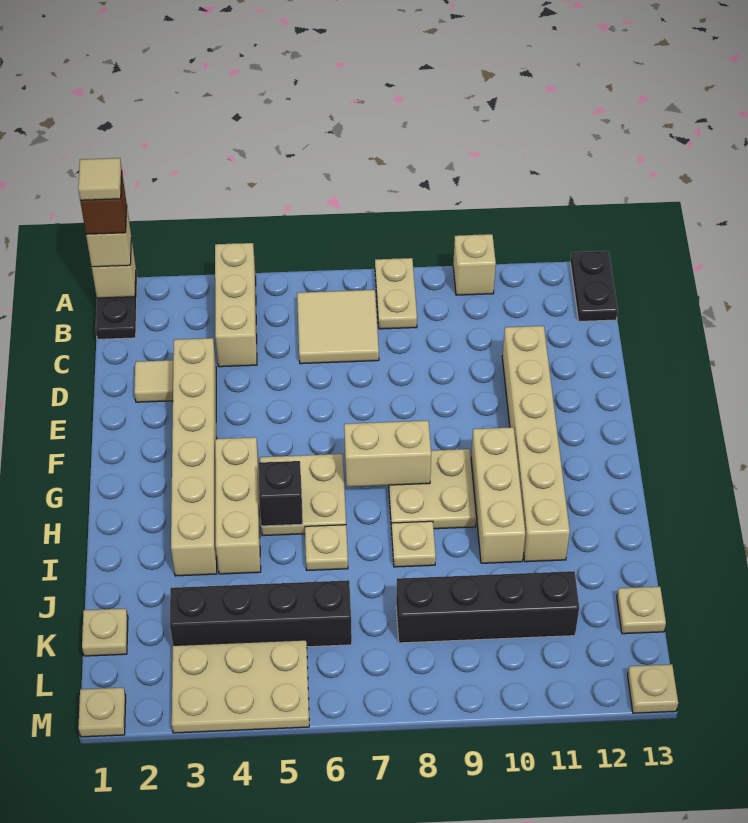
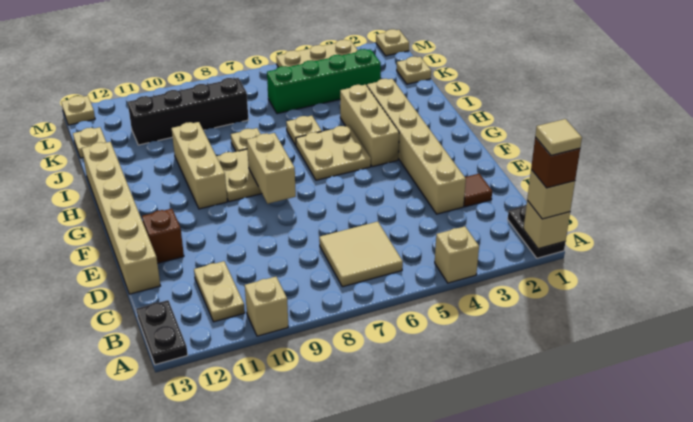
tan 1x3 brick [215,243,257,367] -> tan 1x1 brick [435,226,479,283]
tan 1x2 plate [375,258,417,329] -> tan 1x2 plate moved to [194,261,245,322]
tan 1x1 tile [134,360,173,402] -> brown 1x1 tile [464,174,492,207]
tan 1x6 brick [502,326,570,562] -> tan 1x6 brick moved to [82,142,160,294]
none -> brown 1x1 brick [142,209,184,263]
tan 1x2 brick [344,421,431,487] -> tan 1x2 brick turned to [247,133,296,204]
black 1x1 brick [258,461,303,526] -> none
black 1x4 brick [170,580,352,647] -> green 1x4 brick [267,49,381,114]

